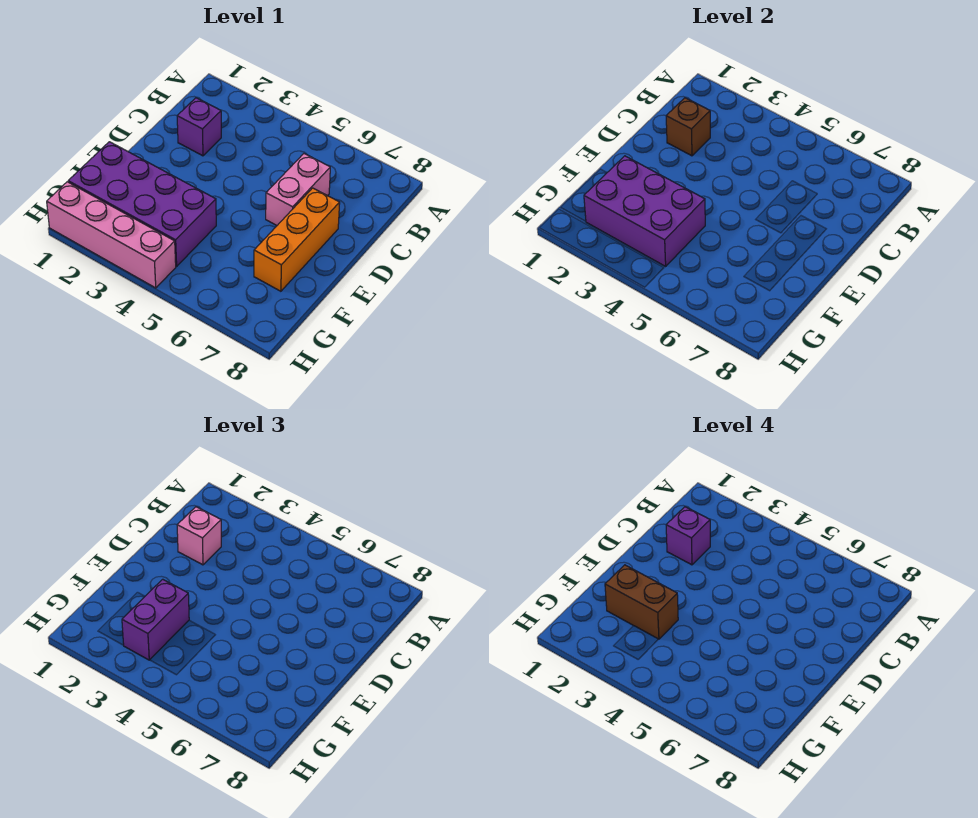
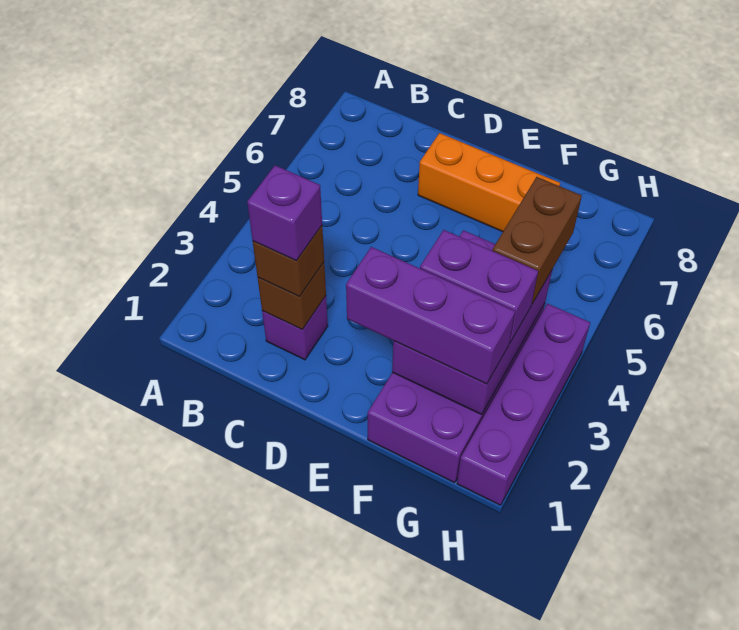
pink 1x1 brick [177,507,221,565] -> brown 1x1 brick [253,226,324,297]
pink 1x2 brick [266,154,330,225] -> none
none -> purple 1x3 brick [346,247,515,384]
brown 1x2 brick [605,565,678,639] -> brown 1x2 brick moved to [492,177,582,304]
pink 1x4 brick [47,182,176,288] -> purple 1x4 brick [457,304,590,505]

